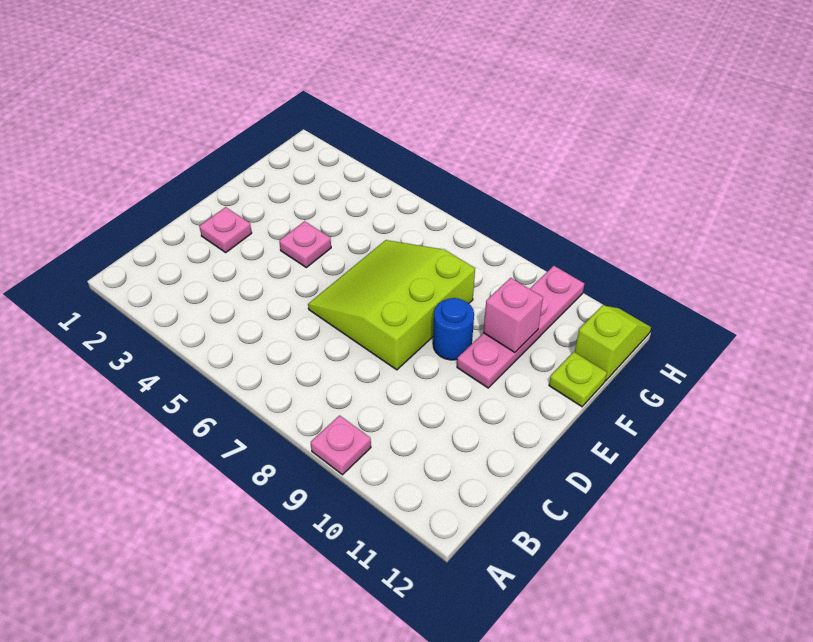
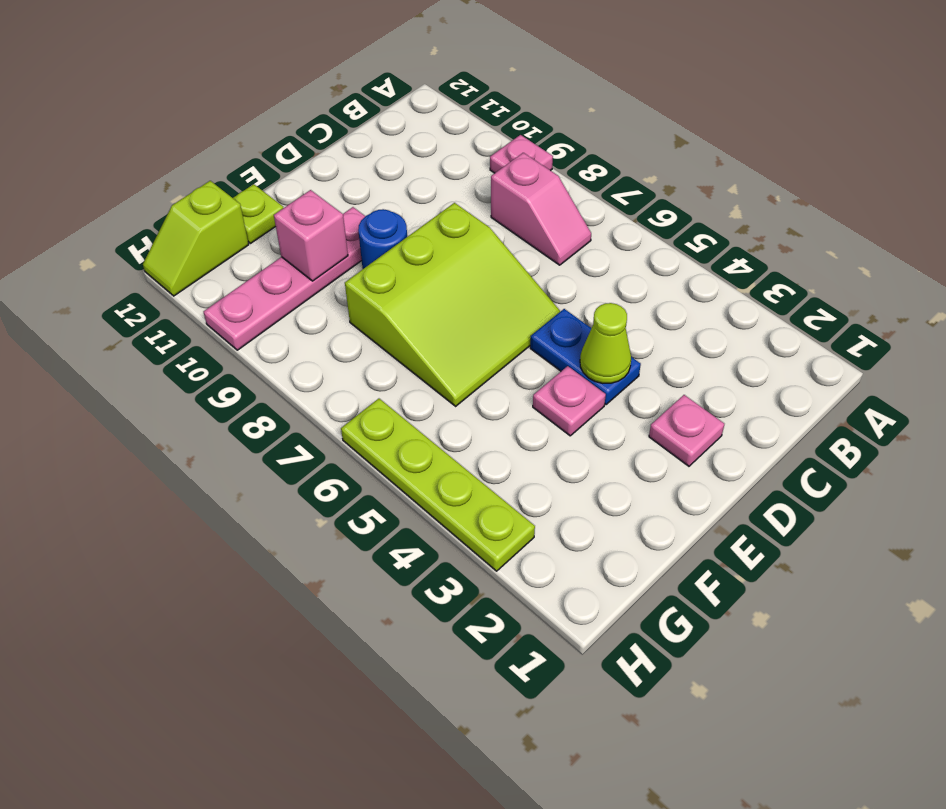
none -> pink 1x2 slope [491,153,591,265]
none -> blue 1x2 plate [530,309,641,405]
none -> lime 1x1 cone [580,303,631,383]
none -> lime 1x4 plate [341,399,535,571]

